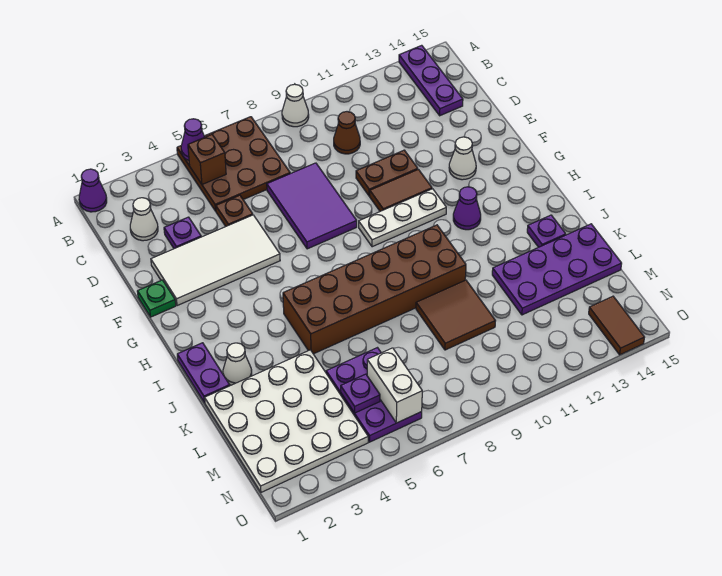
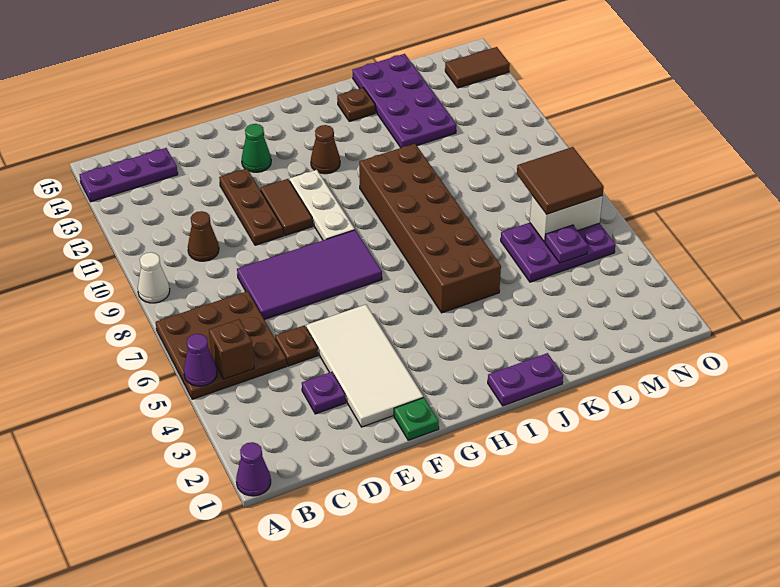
white 1x1 cone [130,198,158,241] -> none
purple 2x3 tile [267,163,357,249] -> purple 2x4 tile [237,230,382,320]
brown 1x2 plate [356,150,418,196] -> brown 1x3 plate [219,168,283,245]
white 1x1 cone [449,137,476,180] -> green 1x1 cone [242,124,271,172]
purple 1x1 cone [453,187,481,230] -> brown 1x1 cone [311,125,340,174]
white 1x1 cone [223,343,252,385] -> none
purple 1x1 plate [527,215,566,247] -> brown 1x1 plate [337,88,375,121]
white 4x4 plate [205,350,368,492] -> none
brown 2x2 tile [416,280,495,350] -> brown 2x2 tile moved to [517,147,604,214]

